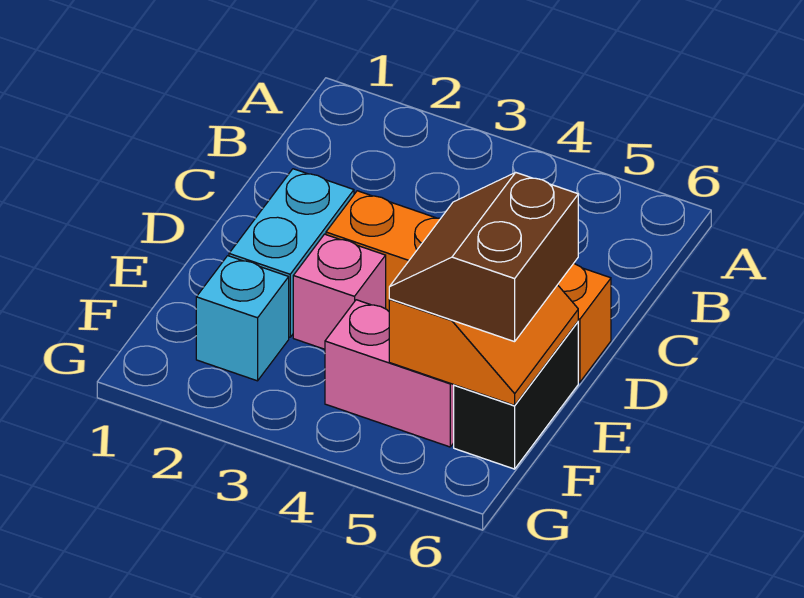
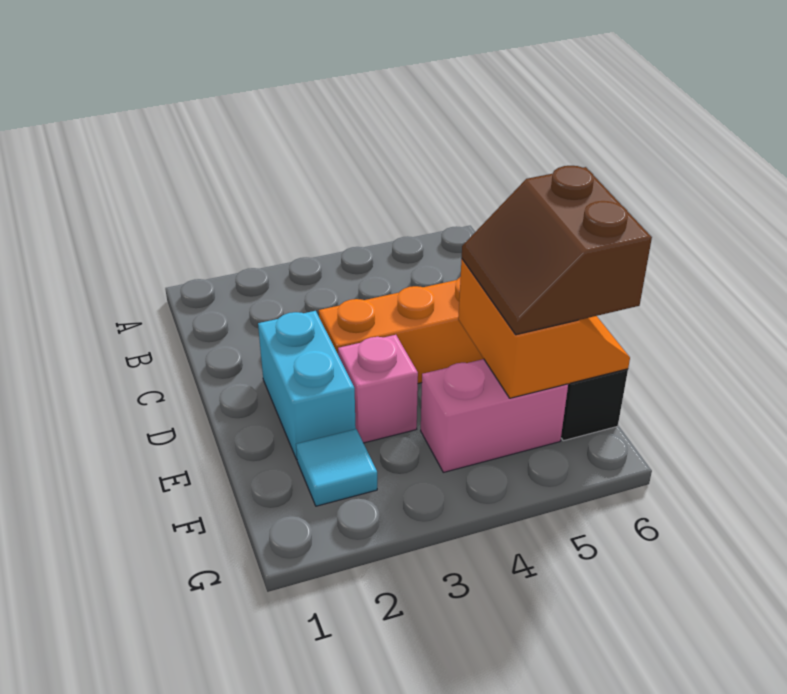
cyan 1x1 brick [196,256,289,381] -> cyan 1x1 tile [296,429,377,506]

